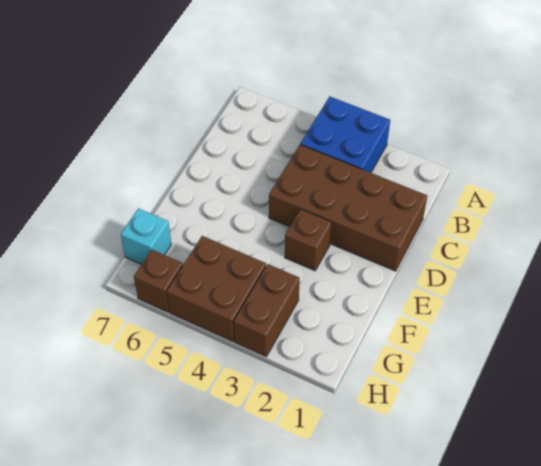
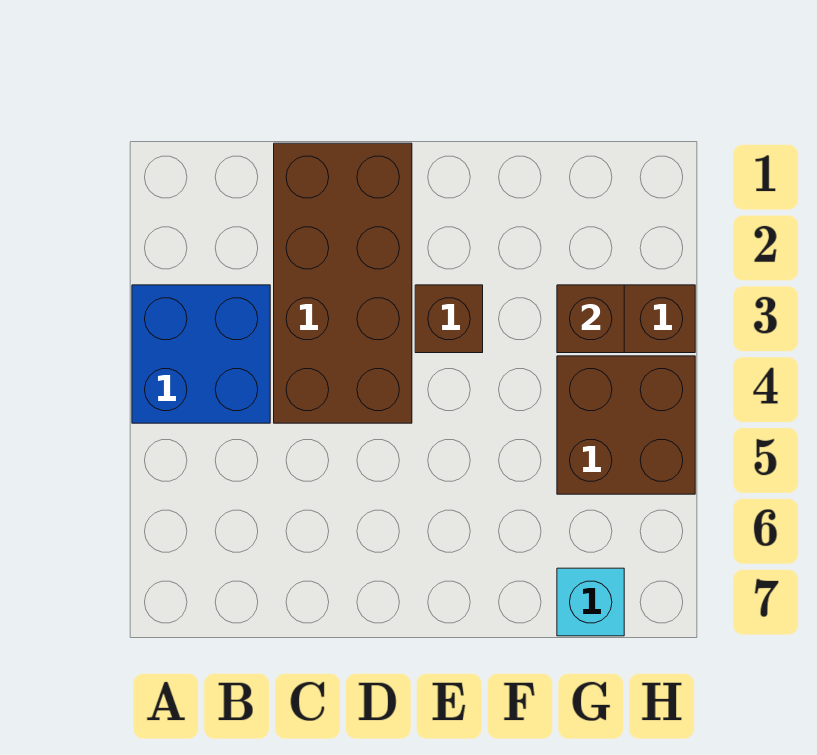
brown 1x1 brick [134,250,183,312] -> brown 1x1 brick moved to [557,285,624,353]

